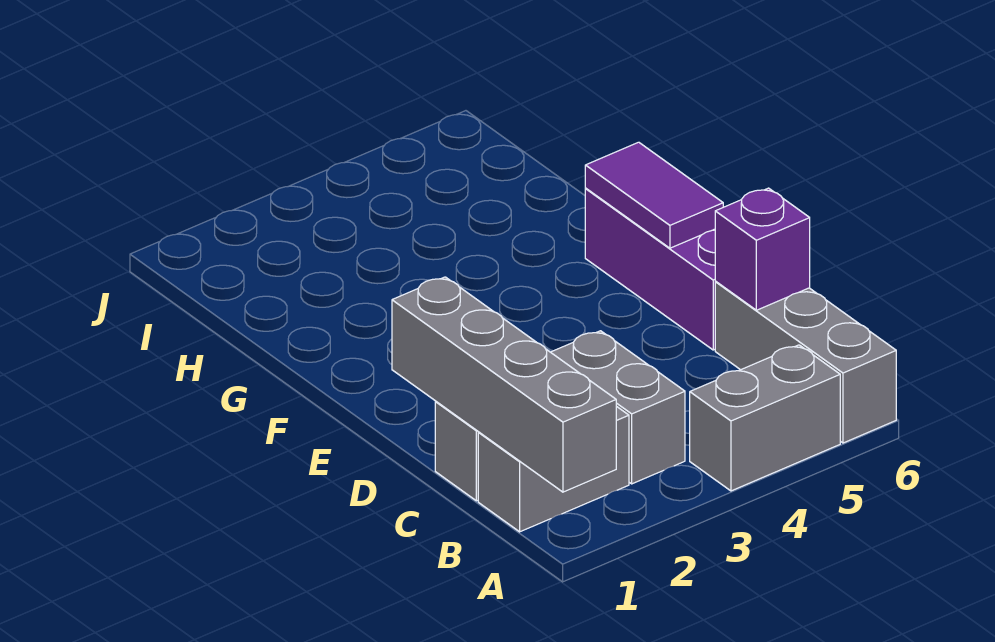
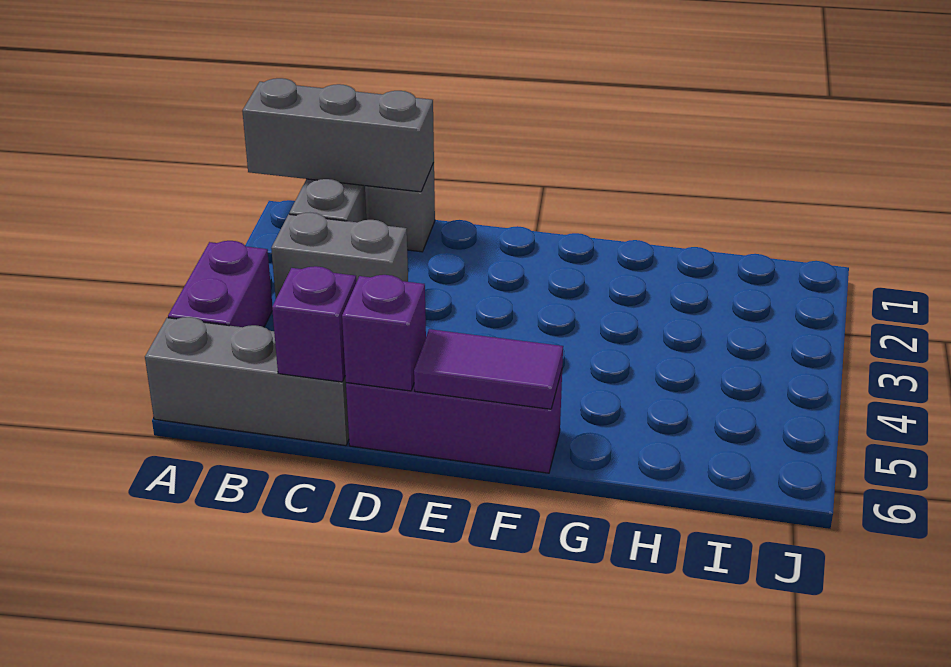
grey 1x4 brick [392,277,616,492] -> grey 1x3 brick [242,78,434,192]
grey 1x2 brick [690,345,840,491] -> purple 1x2 brick [168,241,272,327]
none -> purple 1x1 brick [342,275,426,391]

